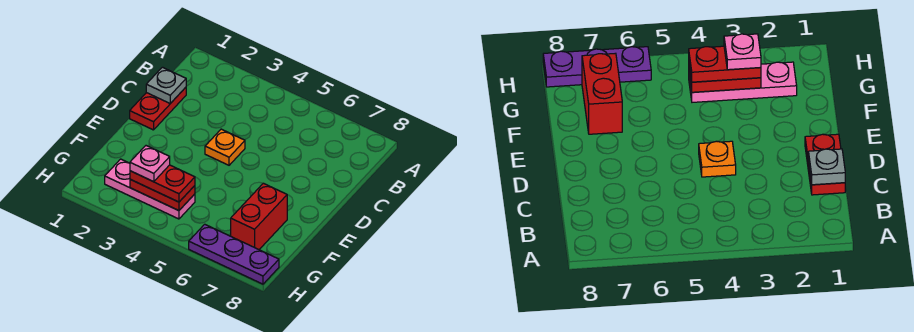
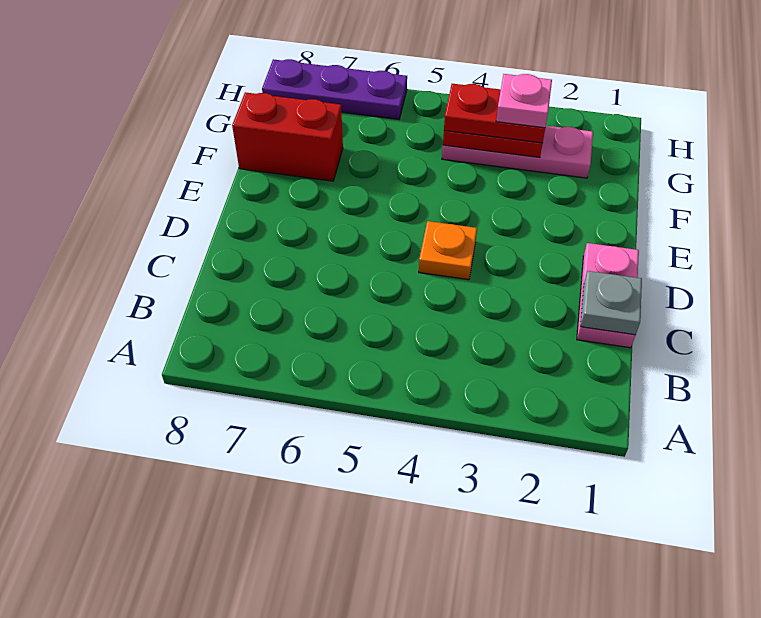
red 1x2 plate [130,87,186,130] -> pink 1x2 plate [577,243,639,348]
red 1x2 brick [231,183,287,249] -> red 1x2 brick turned to [232,92,343,181]

